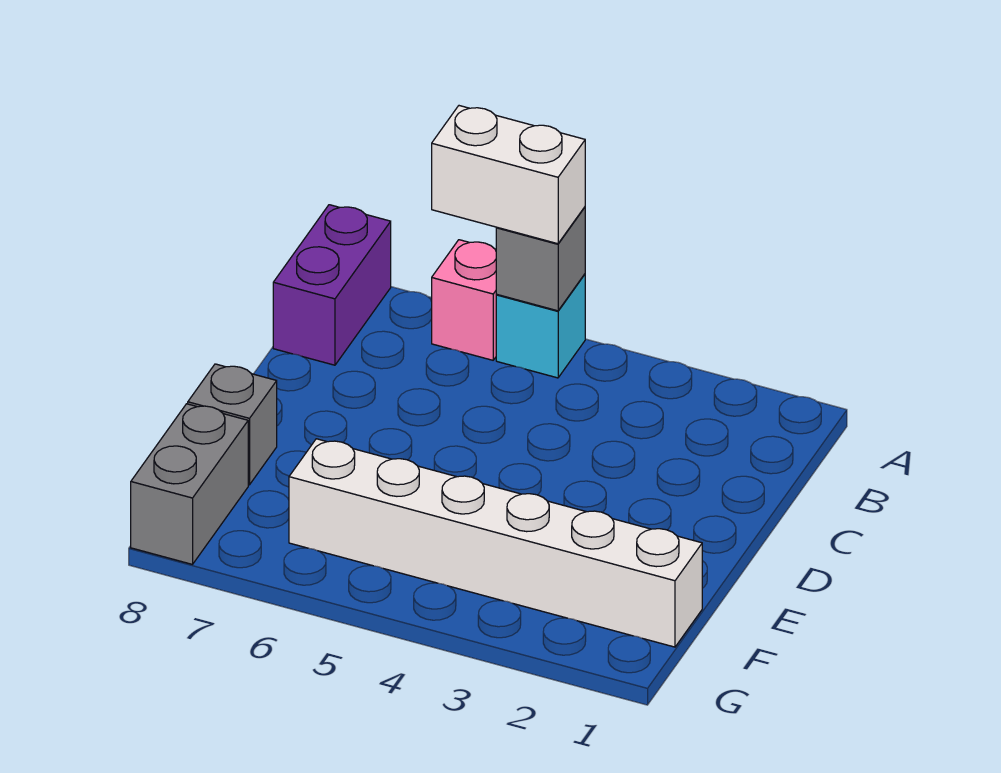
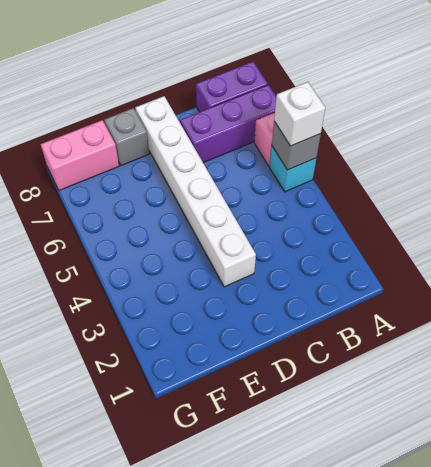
white 1x2 brick [432,106,585,244] -> white 1x1 brick [274,82,325,146]
none -> purple 1x3 brick [180,85,276,163]
white 1x6 brick [289,439,702,647] -> white 1x6 brick moved to [135,96,256,287]
grey 1x2 brick [131,404,248,564] -> pink 1x2 brick [41,120,119,190]

